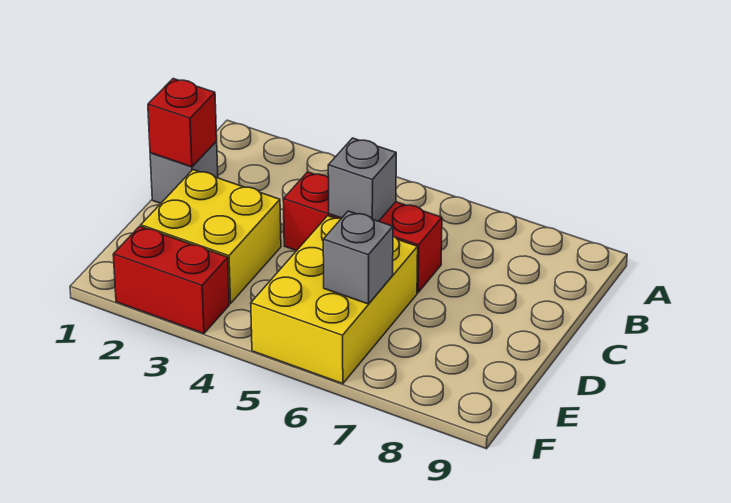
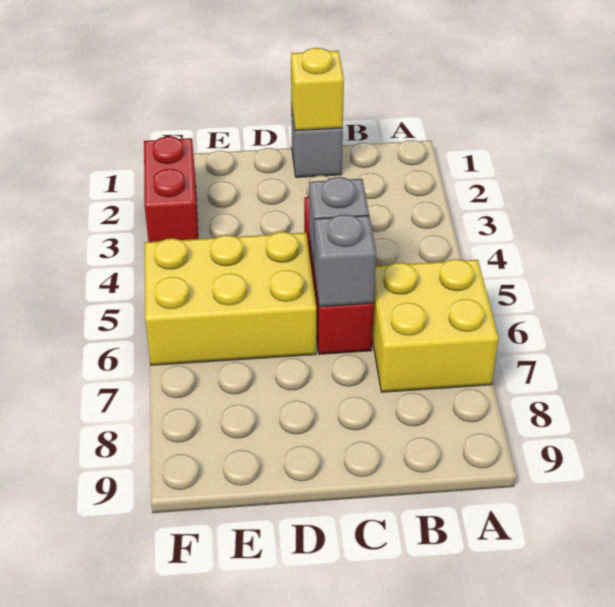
red 1x1 brick [148,79,217,167] -> yellow 1x1 brick [291,48,344,131]
yellow 2x2 brick [141,170,281,304] -> yellow 2x2 brick moved to [372,259,499,392]
grey 1x1 brick [323,211,393,304] -> grey 1x1 brick moved to [314,214,376,307]

